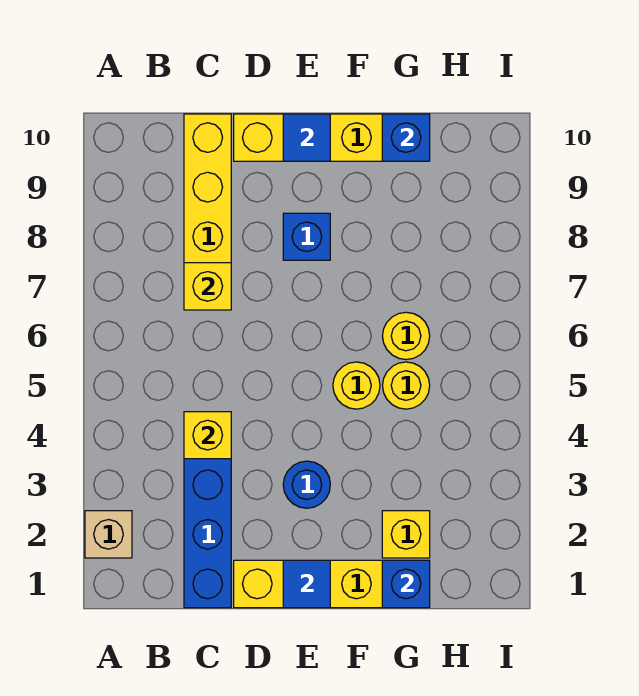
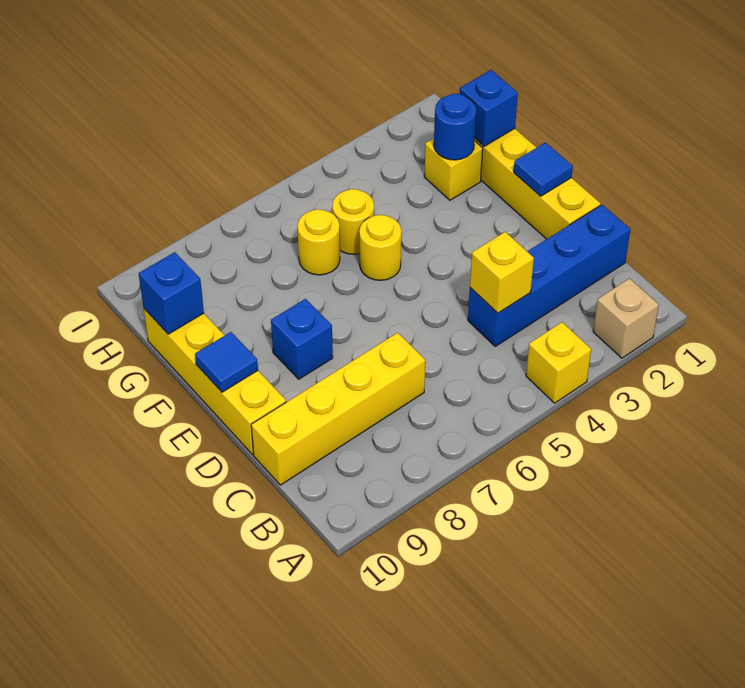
yellow 1x1 brick [184,263,231,310] -> yellow 1x1 brick moved to [526,322,591,403]
blue 1x1 round brick [283,461,330,508] -> blue 1x1 round brick moved to [434,94,476,160]

